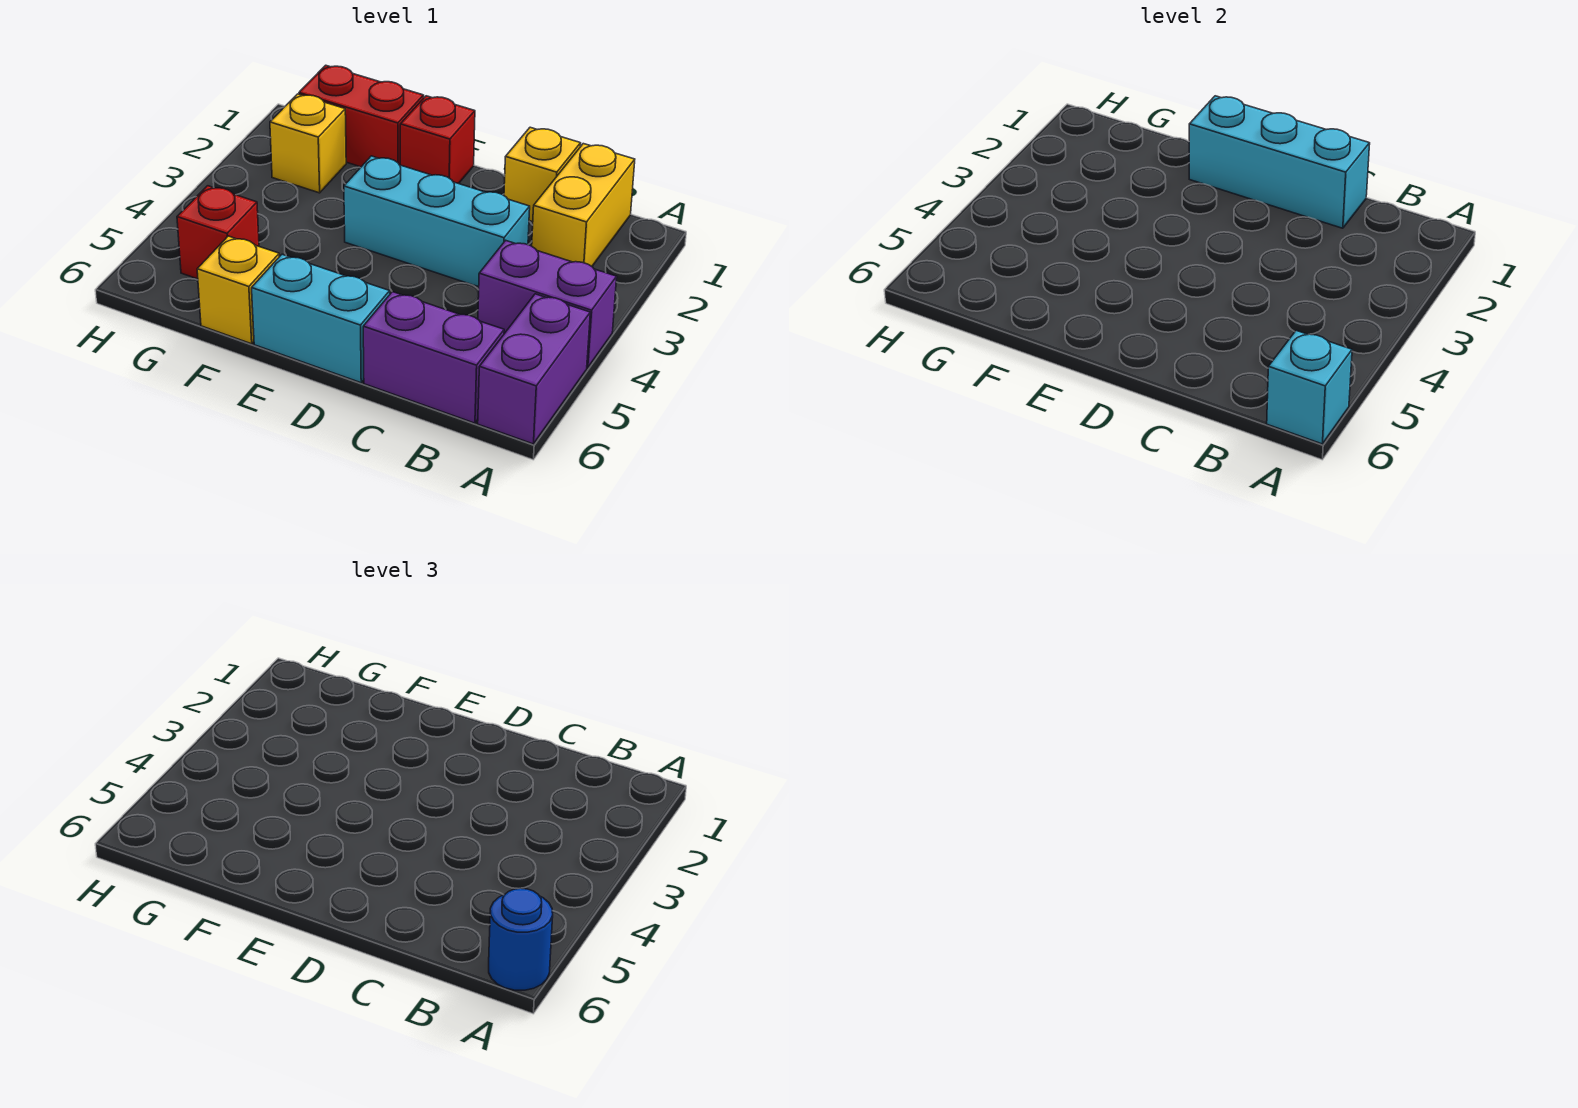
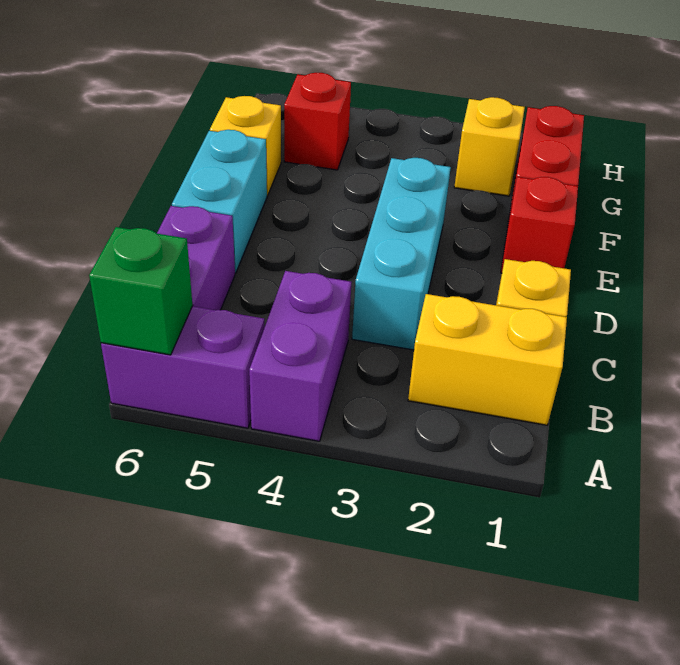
cyan 1x1 brick [1267,331,1352,444] -> green 1x1 brick [89,227,192,355]
blue 1x1 round brick [489,888,553,990] -> none
cyan 1x3 brick [1189,96,1370,228] -> none

